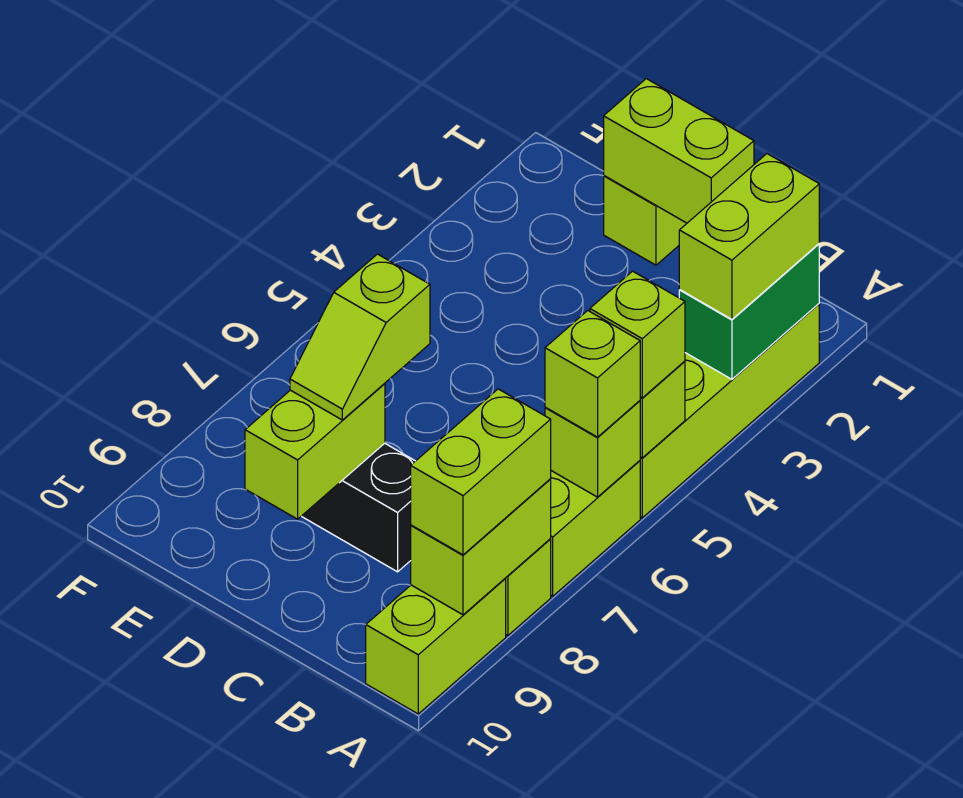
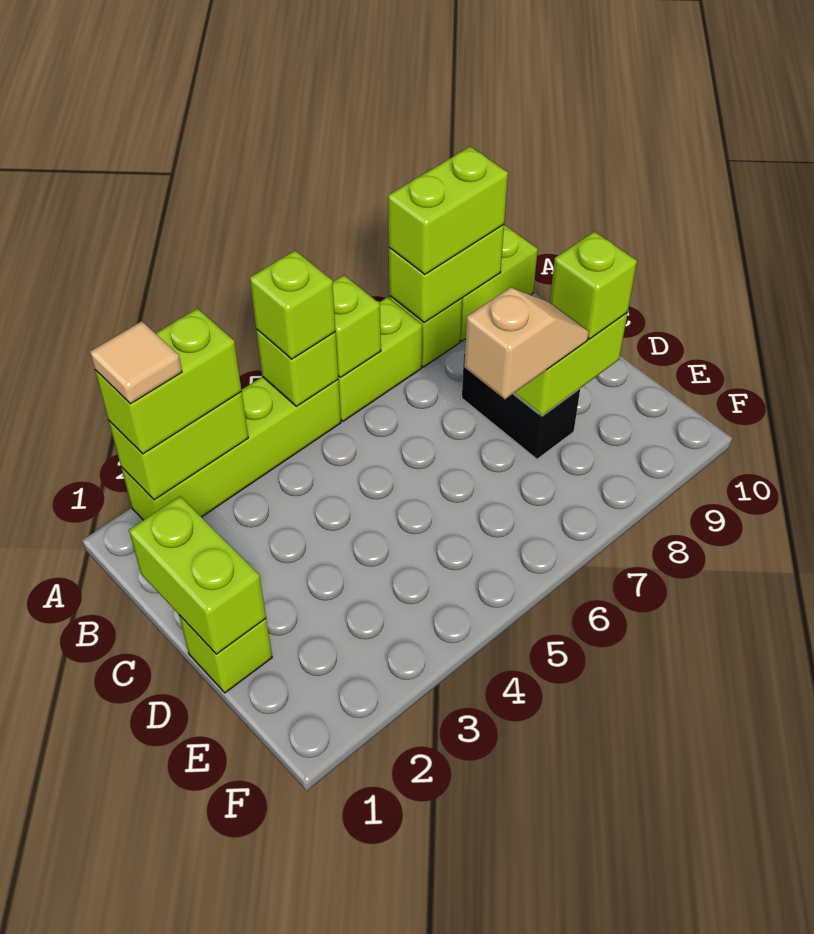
green 1x2 brick [679,244,819,379] -> lime 1x2 brick [109,392,248,500]
none -> tan 1x1 tile [90,321,182,404]
lime 1x1 brick [545,311,640,437] -> lime 1x1 brick moved to [550,232,637,339]
lime 1x2 slope [290,254,430,420] -> tan 1x2 slope [464,287,589,399]

